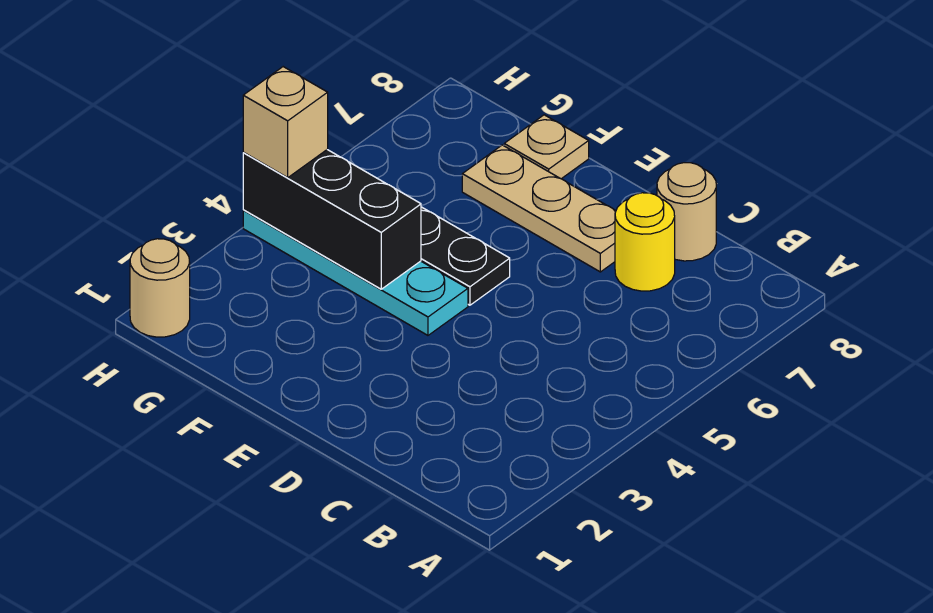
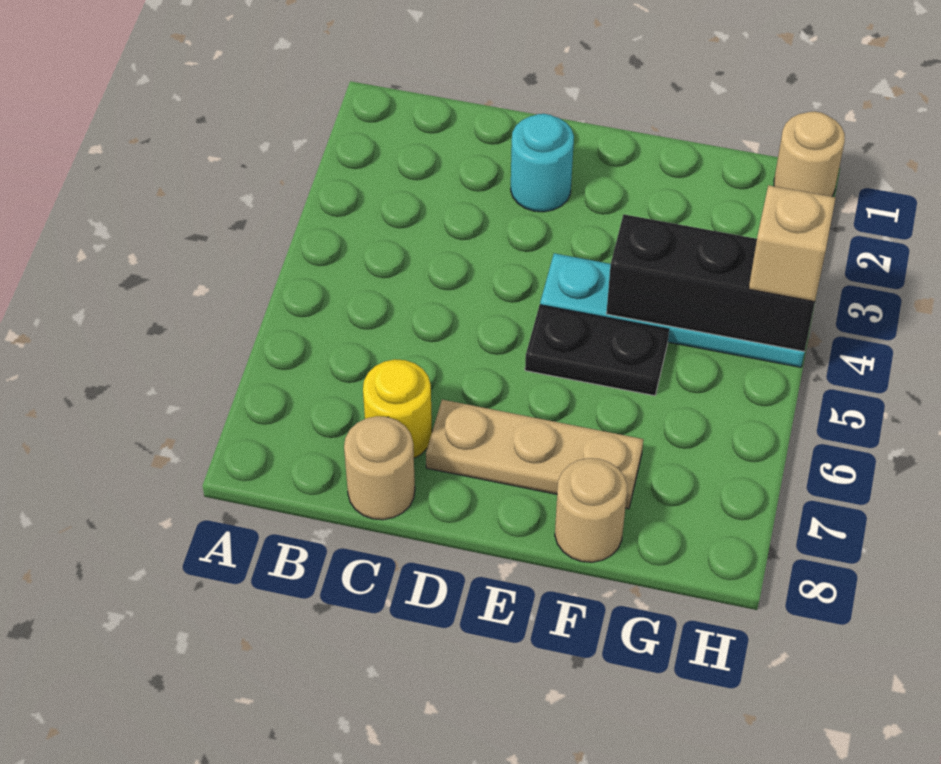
none -> cyan 1x1 round brick [511,114,574,212]
tan 1x1 plate [504,115,589,179] -> tan 1x1 round brick [555,458,627,562]

